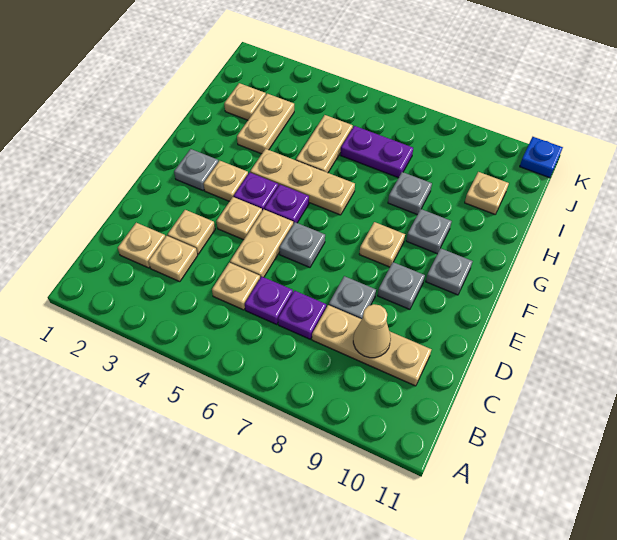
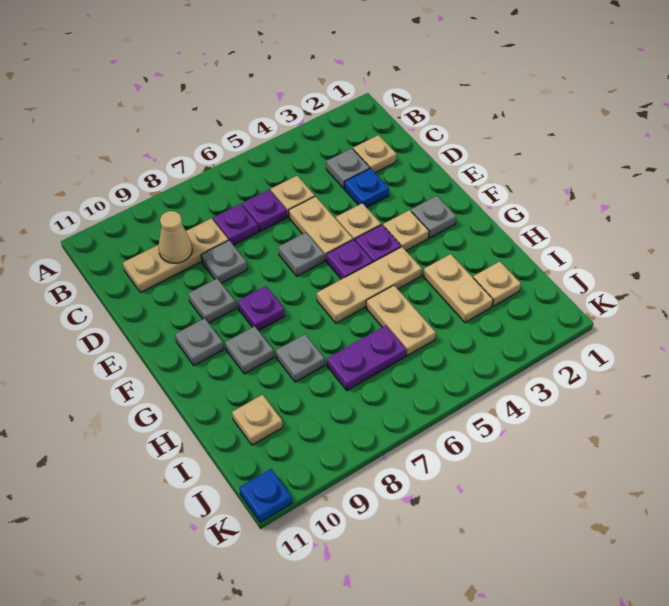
tan 1x1 plate [148,236,198,282] -> grey 1x1 plate [326,148,370,189]
tan 1x1 plate [168,210,215,254] -> blue 1x1 plate [345,168,389,208]
tan 1x1 plate [359,222,405,267] -> purple 1x1 plate [237,286,285,331]

